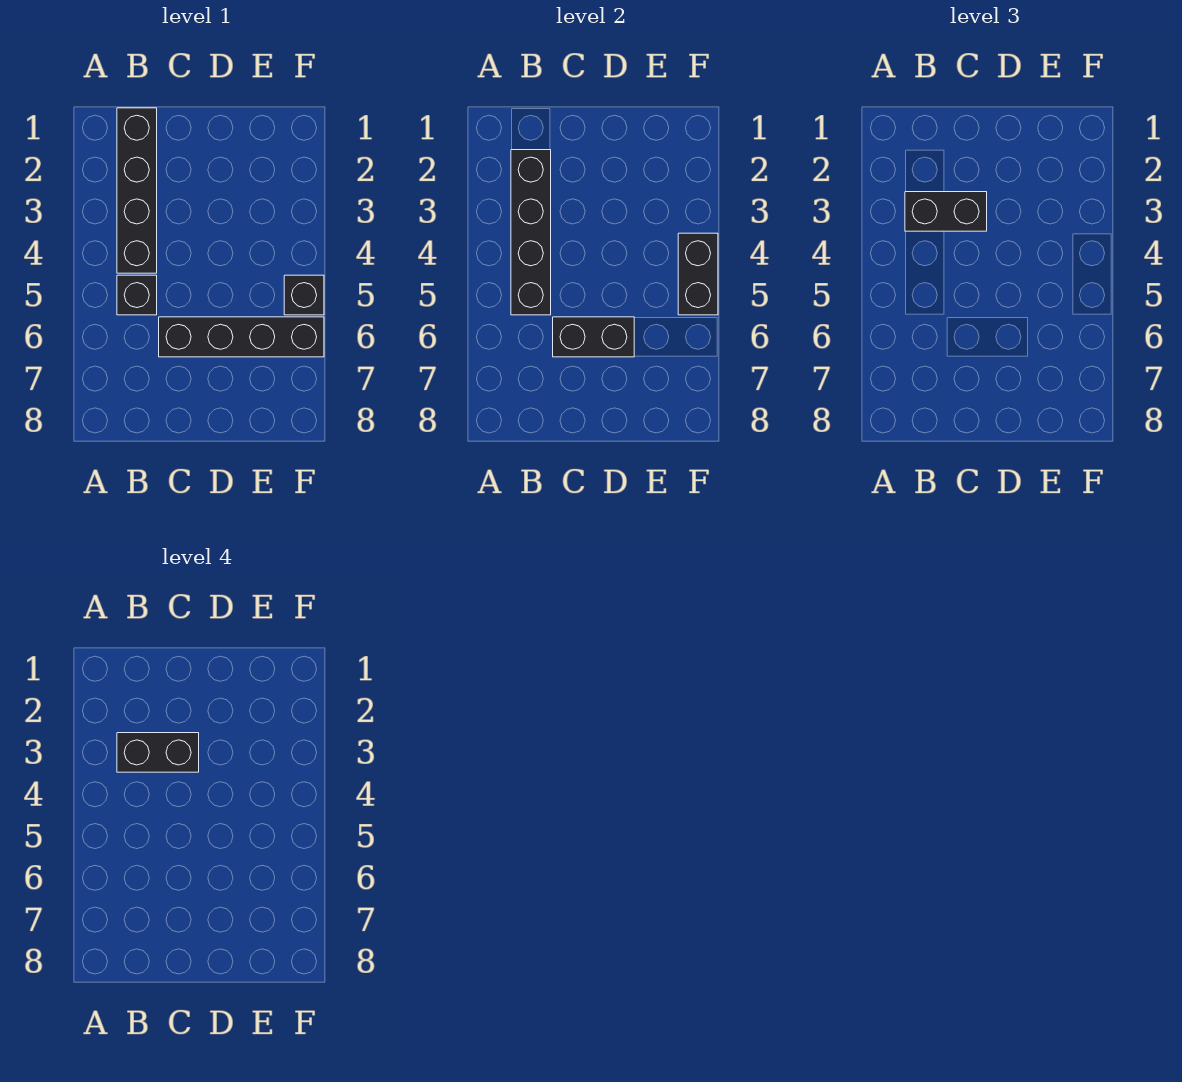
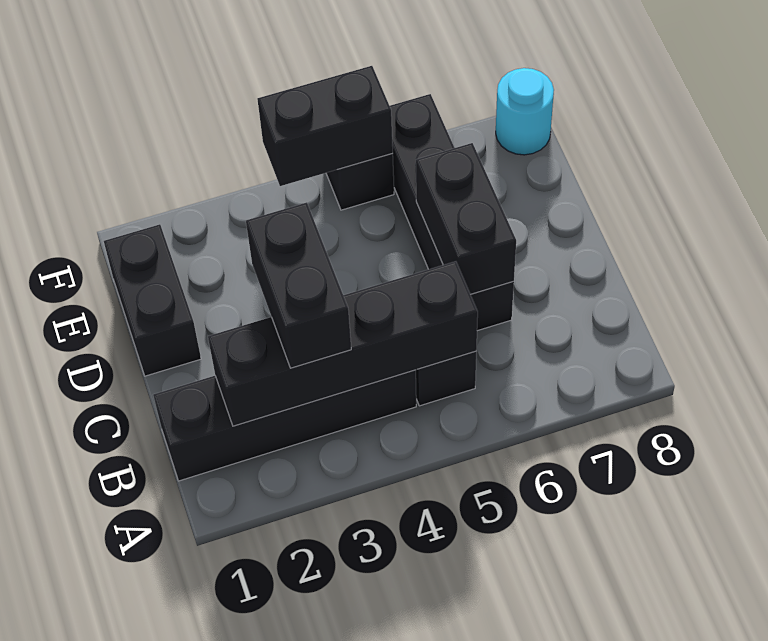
black 1x2 brick [117,733,199,772] -> black 1x2 brick moved to [104,224,201,376]
none -> cyan 1x1 round brick [496,68,554,155]

